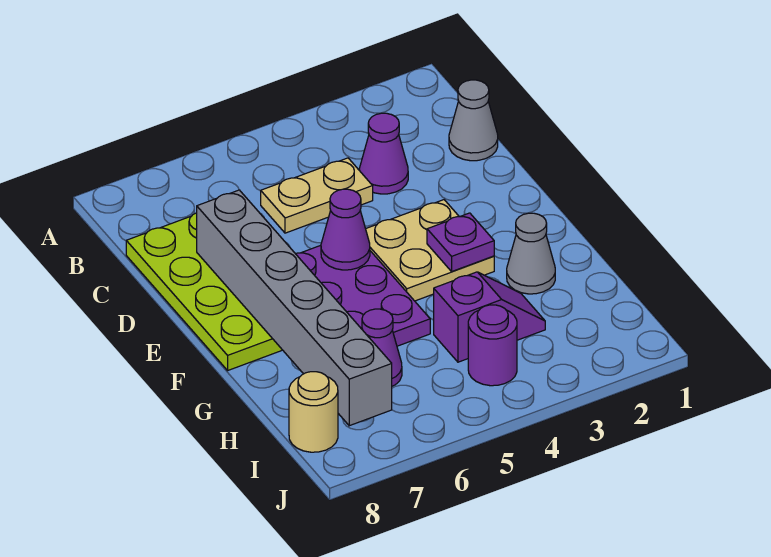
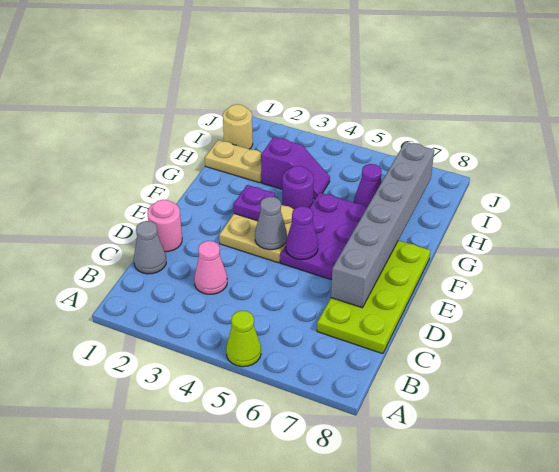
none -> lime 1x1 cone [226,311,261,367]
purple 1x1 cone [359,113,408,194] -> pink 1x1 cone [194,241,227,294]
tan 1x2 plate [261,158,373,233] -> tan 1x2 plate moved to [205,140,262,183]
none -> pink 1x1 round brick [148,200,182,252]
grey 1x1 cone [507,213,555,294] -> grey 1x1 cone moved to [255,197,287,250]
purple 1x2 slope [434,272,545,362] -> purple 1x2 slope turned to [261,137,330,199]
purple 1x1 round brick [468,305,517,386] -> purple 1x1 round brick moved to [282,166,314,209]
tan 1x1 round brick [289,372,338,452] -> tan 1x1 round brick moved to [223,104,253,149]

